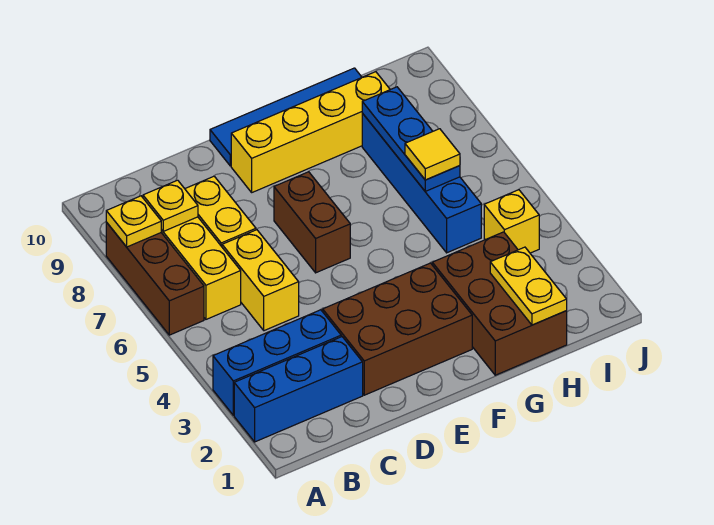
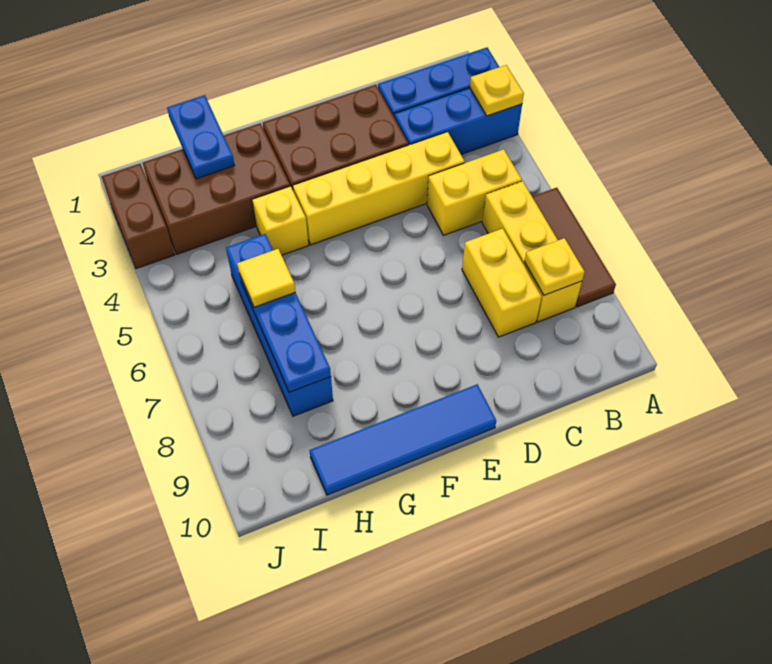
brown 1x3 brick [106,222,204,335] -> brown 1x3 tile [532,188,616,307]
yellow 1x1 plate [106,196,161,247] -> yellow 1x1 plate moved to [470,65,524,116]
yellow 1x2 brick [222,230,299,331] -> yellow 1x2 brick turned to [427,149,522,235]
brown 1x2 brick [274,172,350,273] -> brown 1x2 brick moved to [101,164,174,269]
yellow 1x4 brick [231,72,390,192] -> yellow 1x4 brick moved to [293,132,465,245]
brown 2x3 brick [432,232,567,375] -> brown 2x3 brick turned to [143,123,290,254]
yellow 1x2 plate [490,247,567,325] -> blue 1x2 plate [167,95,235,179]
yellow 1x1 brick [484,190,539,253] -> yellow 1x1 brick moved to [252,186,309,255]

